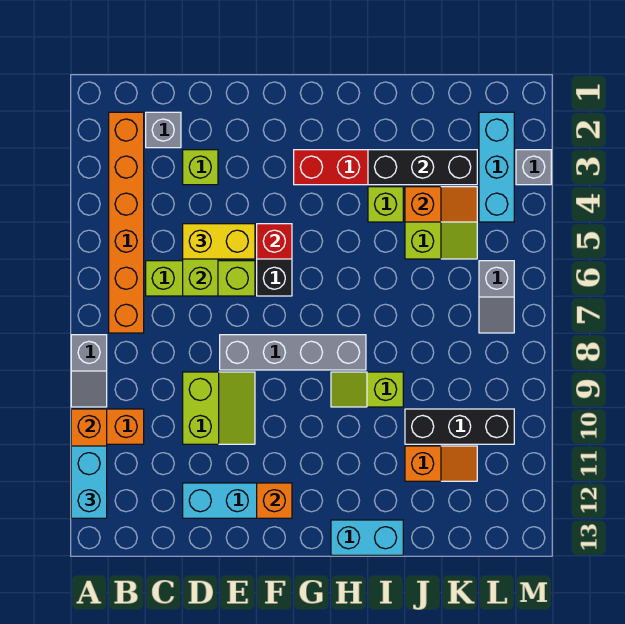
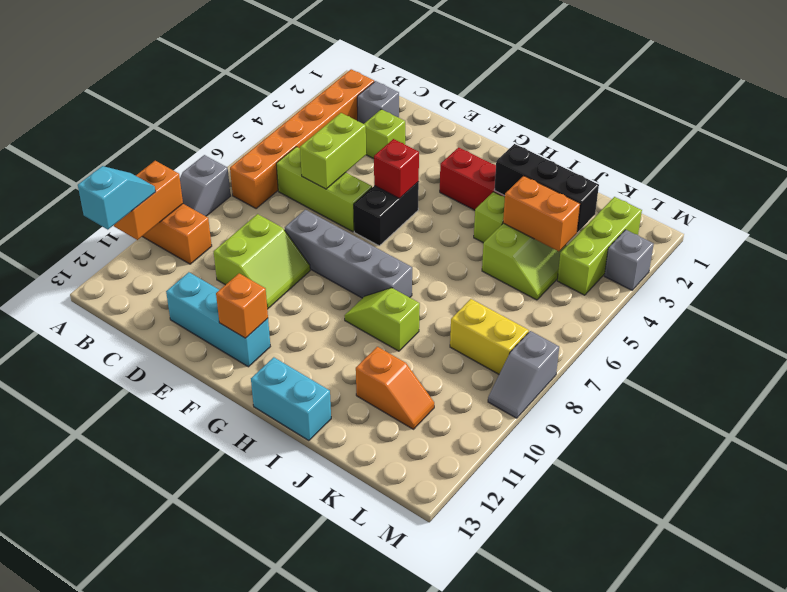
cyan 1x2 brick [71,446,107,518] -> cyan 1x2 slope [78,166,155,230]
yellow 1x2 brick [183,224,255,259] -> yellow 1x2 brick moved to [450,299,529,374]
orange 1x2 slope [405,187,477,222] -> orange 1x2 brick [503,176,580,251]
black 1x3 brick [405,409,514,444] -> none
cyan 1x3 brick [479,112,514,222] -> lime 1x3 brick [557,197,642,295]
grey 1x2 slope [479,261,514,333] -> grey 1x2 slope moved to [488,331,559,418]

